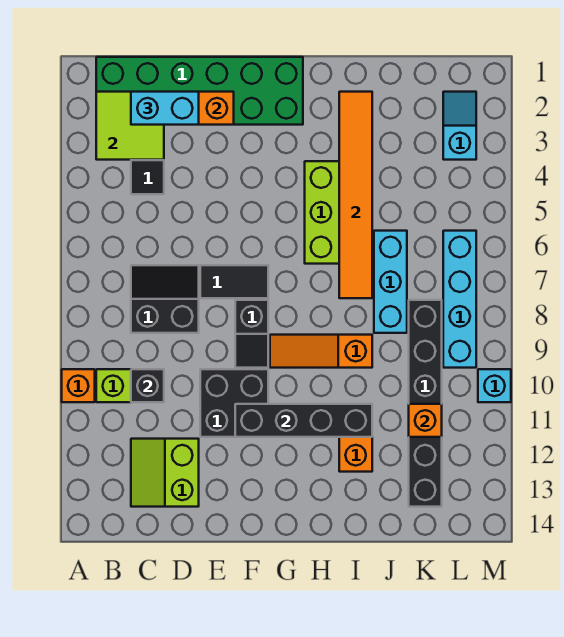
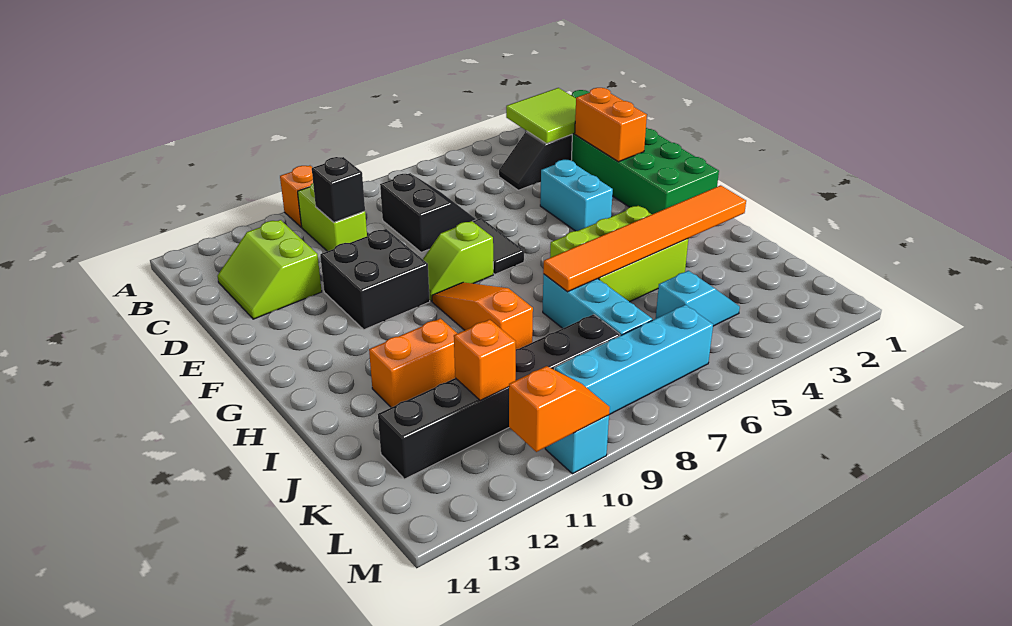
cyan 1x2 brick [131,92,199,125] -> cyan 1x2 brick moved to [540,160,613,231]
lime 2x2 slope [131,439,199,507] -> lime 2x2 slope turned to [218,220,322,319]
black 1x2 slope [235,300,268,368] -> lime 1x2 slope [423,221,493,301]
black 1x4 brick [235,404,372,437] -> none
cyan 1x3 brick [374,231,407,333] -> cyan 1x3 brick turned to [543,274,652,336]
cyan 1x2 slope [443,92,476,160] -> cyan 1x2 slope moved to [656,271,740,326]
none -> orange 1x2 slope [509,366,610,452]

